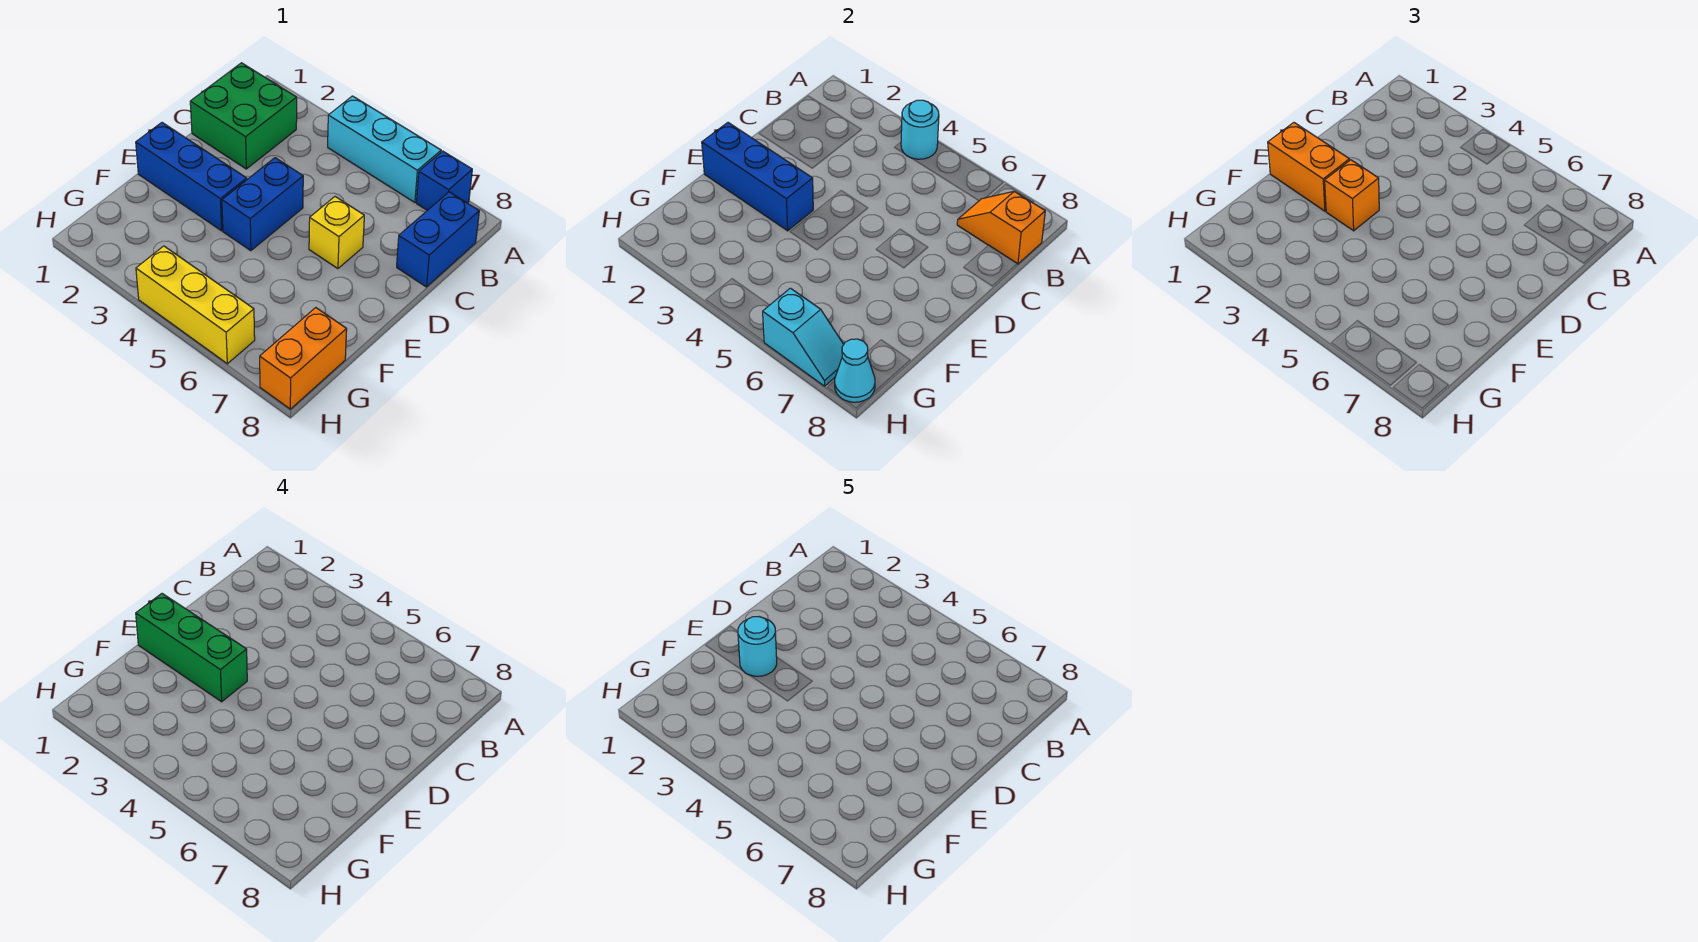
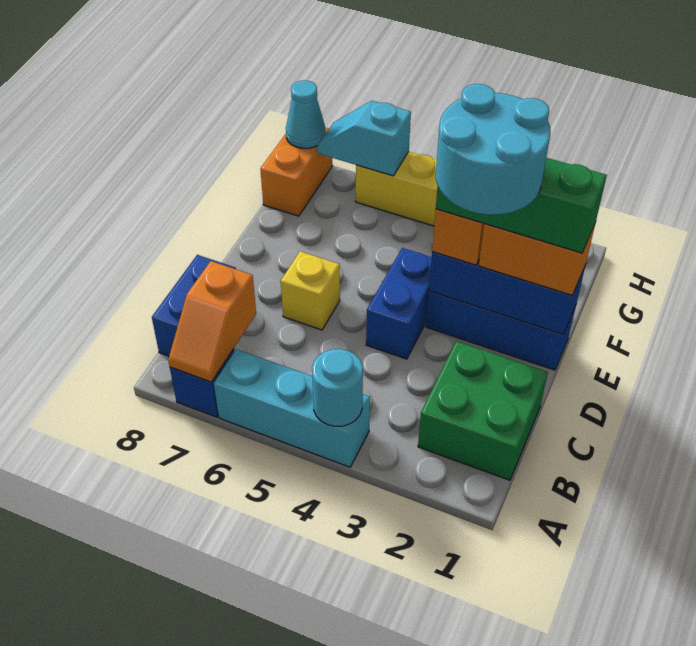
orange 1x2 slope [957,191,1045,264] -> orange 1x2 slope turned to [168,261,256,382]
cyan 1x1 round brick [738,617,777,676] -> cyan 2x2 round brick [436,84,551,215]

